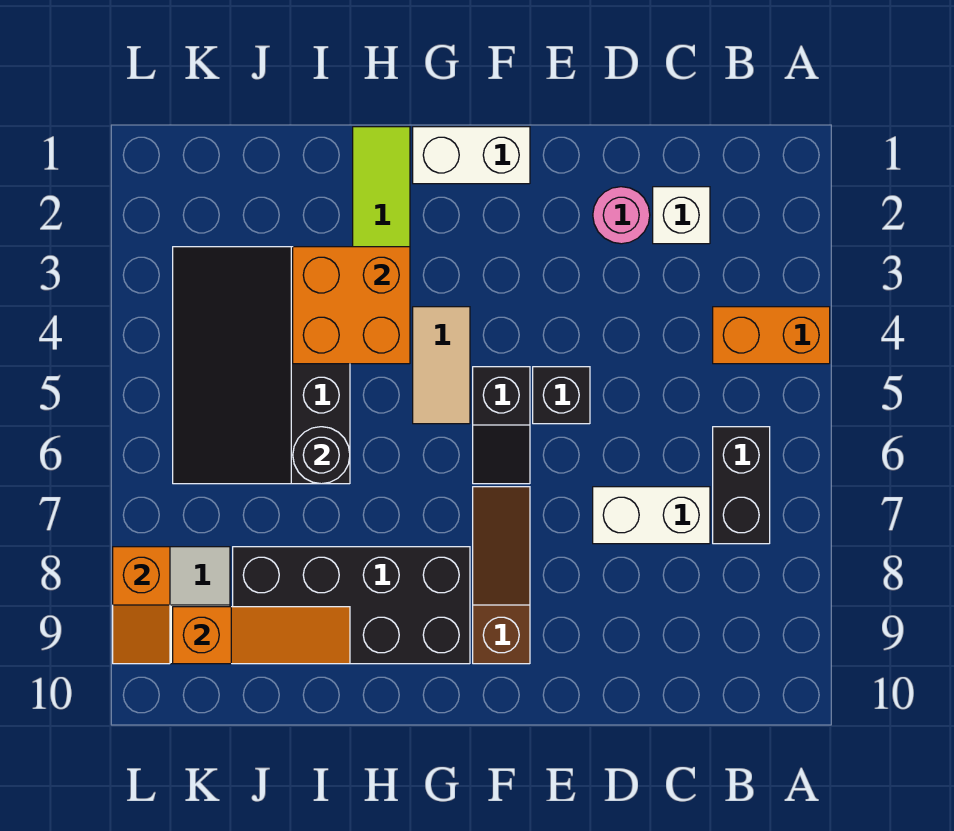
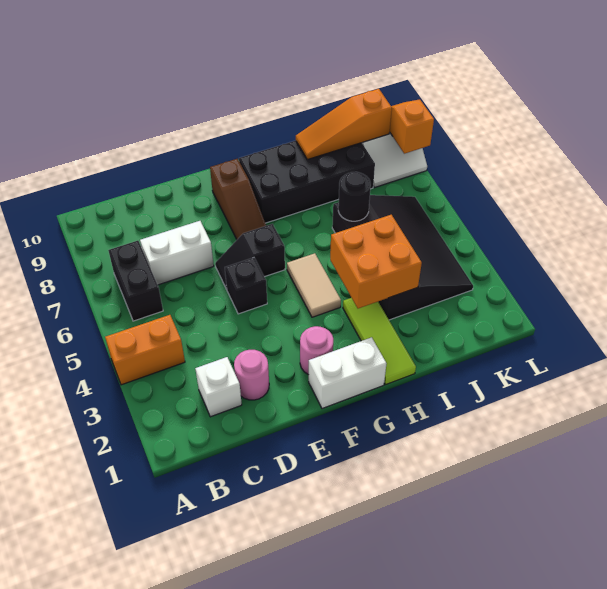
none -> pink 1x1 round brick [300,326,333,375]
black 1x2 slope [473,367,530,484] -> black 1x2 slope turned to [215,224,285,289]

